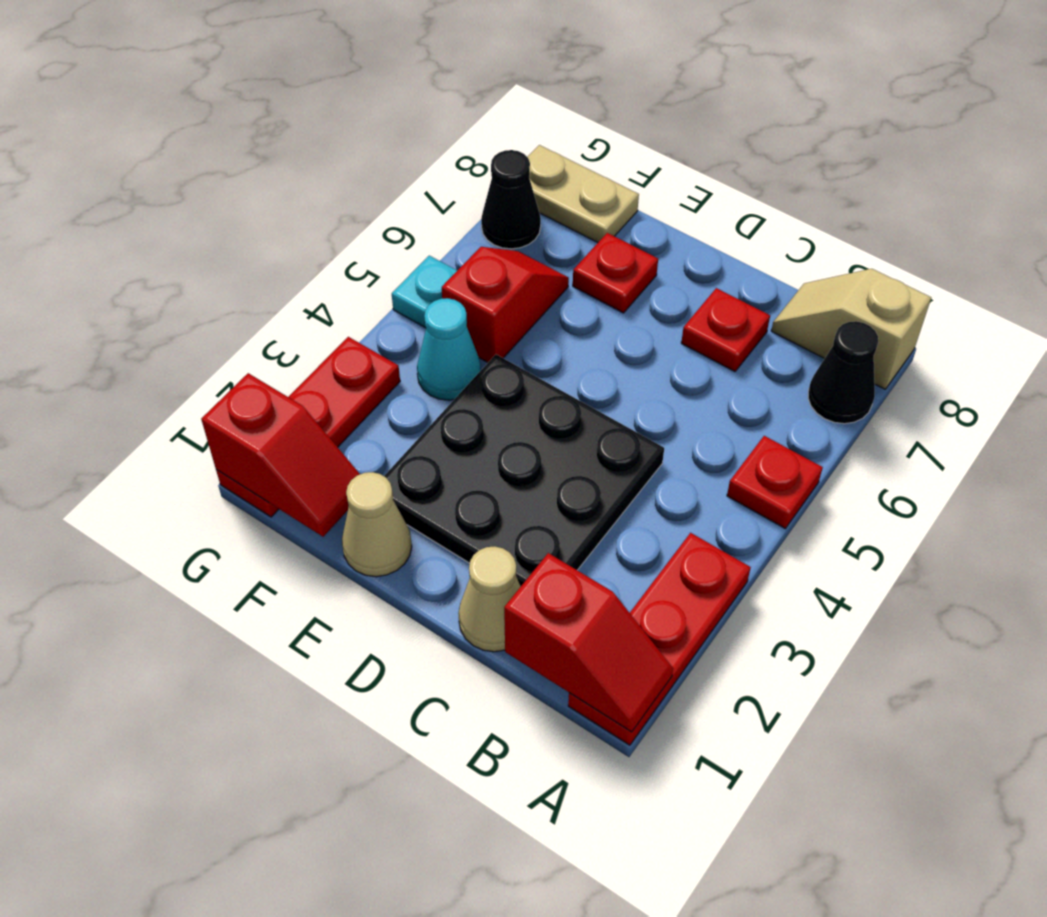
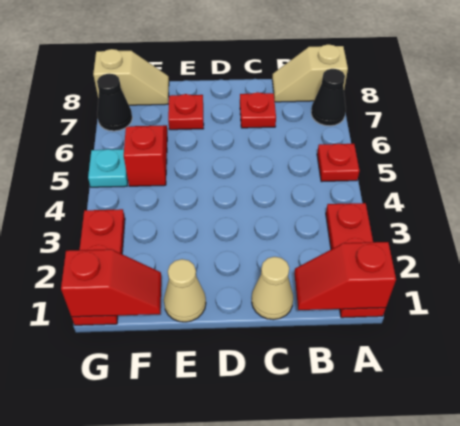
red 1x2 slope [504,553,673,732] -> red 1x2 slope turned to [294,242,396,310]
black 3x3 plate [384,354,664,586] -> none
cyan 1x1 cone [417,298,481,400] -> none
tan 1x2 plate [528,145,639,242] -> tan 1x2 slope [93,49,169,105]

